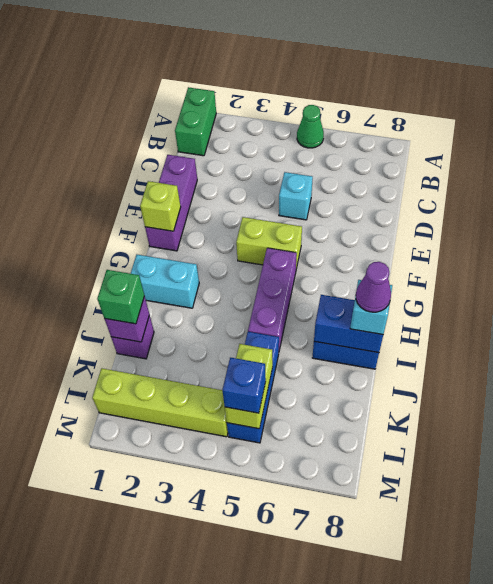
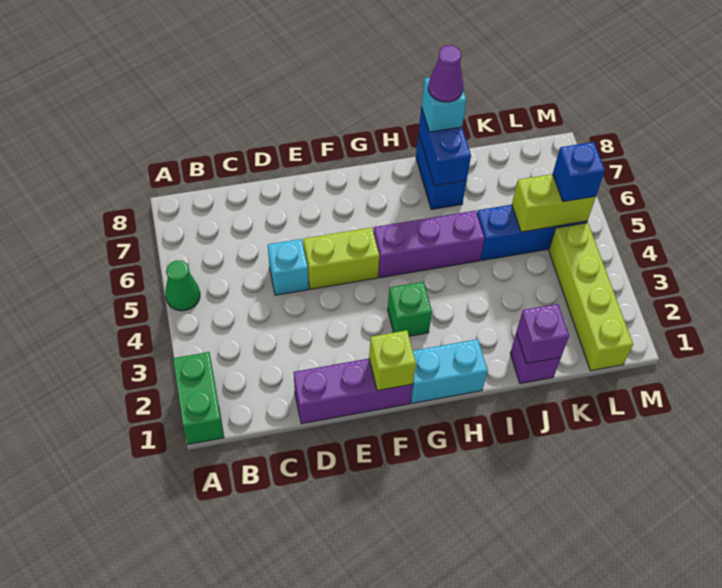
green 1x2 brick [175,87,216,156] -> green 1x2 brick turned to [173,352,224,444]
lime 1x2 brick [236,217,302,268] -> lime 1x2 brick turned to [303,227,379,289]
cyan 1x2 brick [131,255,199,308] -> cyan 1x2 brick turned to [411,339,488,403]
green 1x1 brick [97,270,144,324] -> green 1x1 brick moved to [388,282,432,336]

